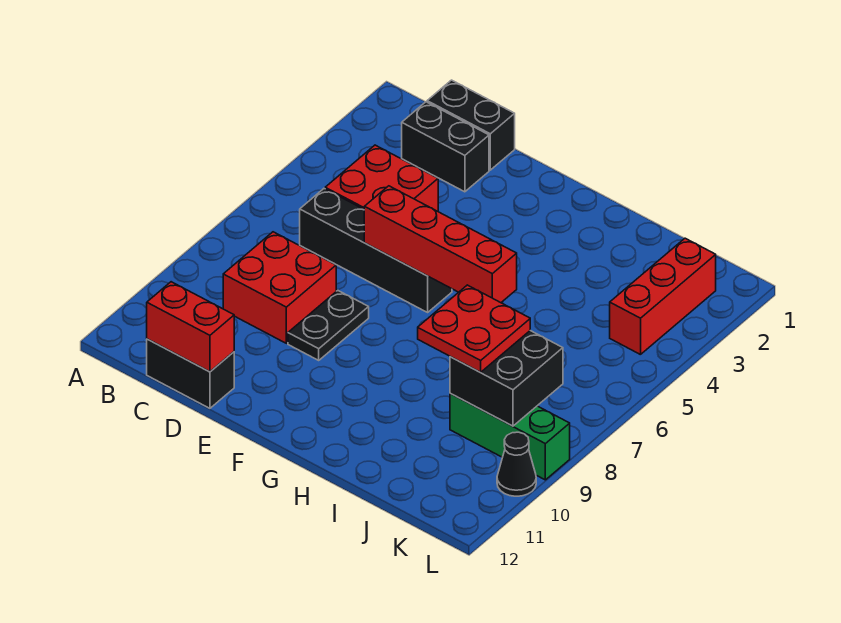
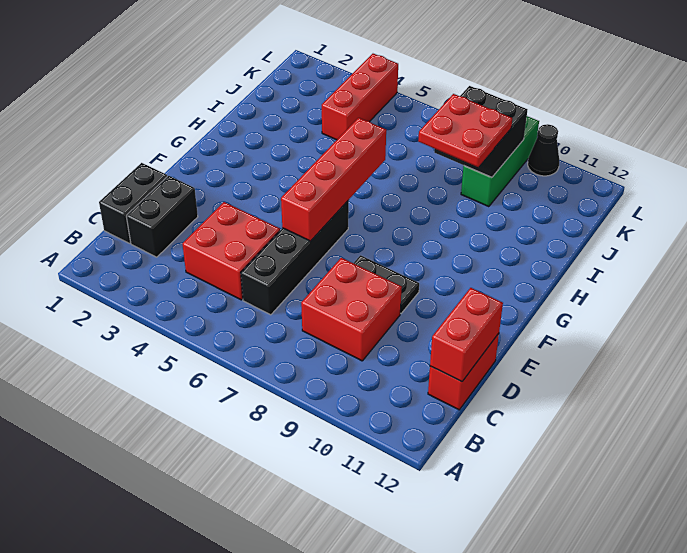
black 1x2 brick [147,339,234,408] -> red 1x2 brick [428,333,499,410]
red 1x3 brick [610,238,716,355] -> red 1x3 brick turned to [322,54,398,140]

